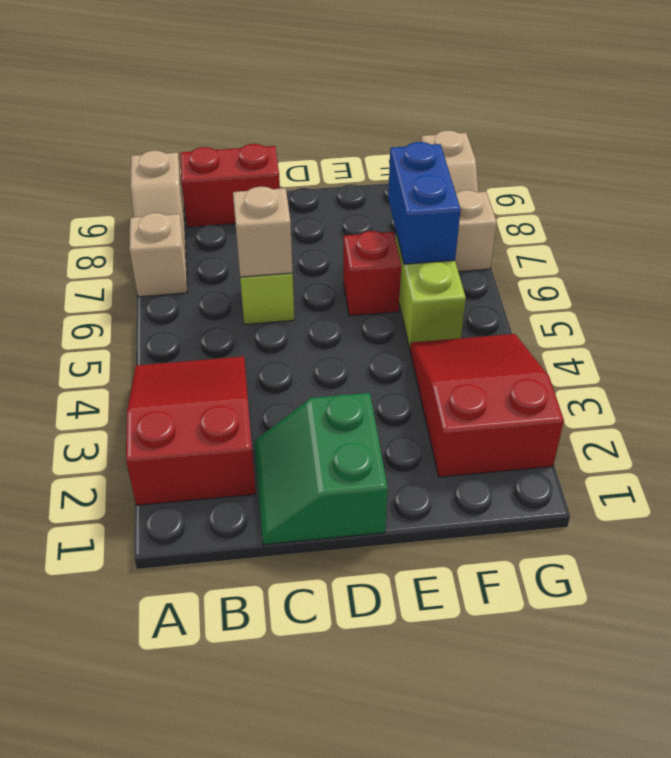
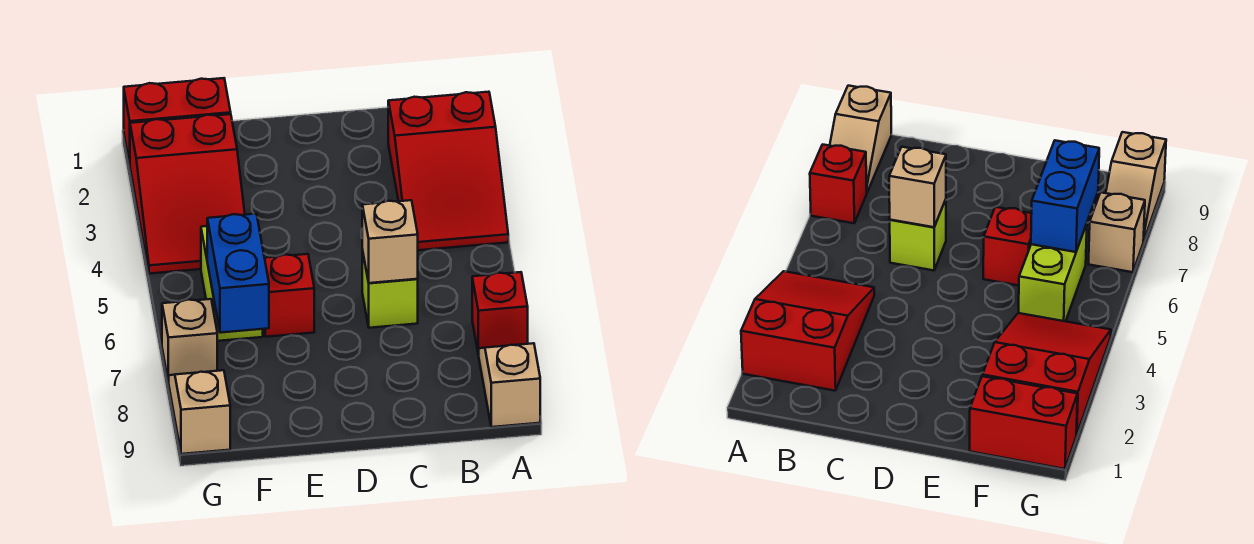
tan 1x1 brick [129,213,187,297] -> red 1x1 brick [472,272,528,355]
red 1x2 brick [180,144,280,227] -> red 1x2 brick moved to [124,78,231,164]
green 2x2 slope [254,393,388,545] -> none

